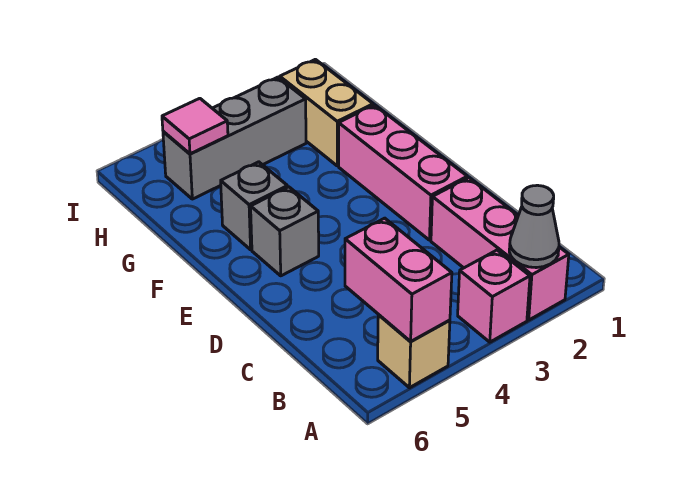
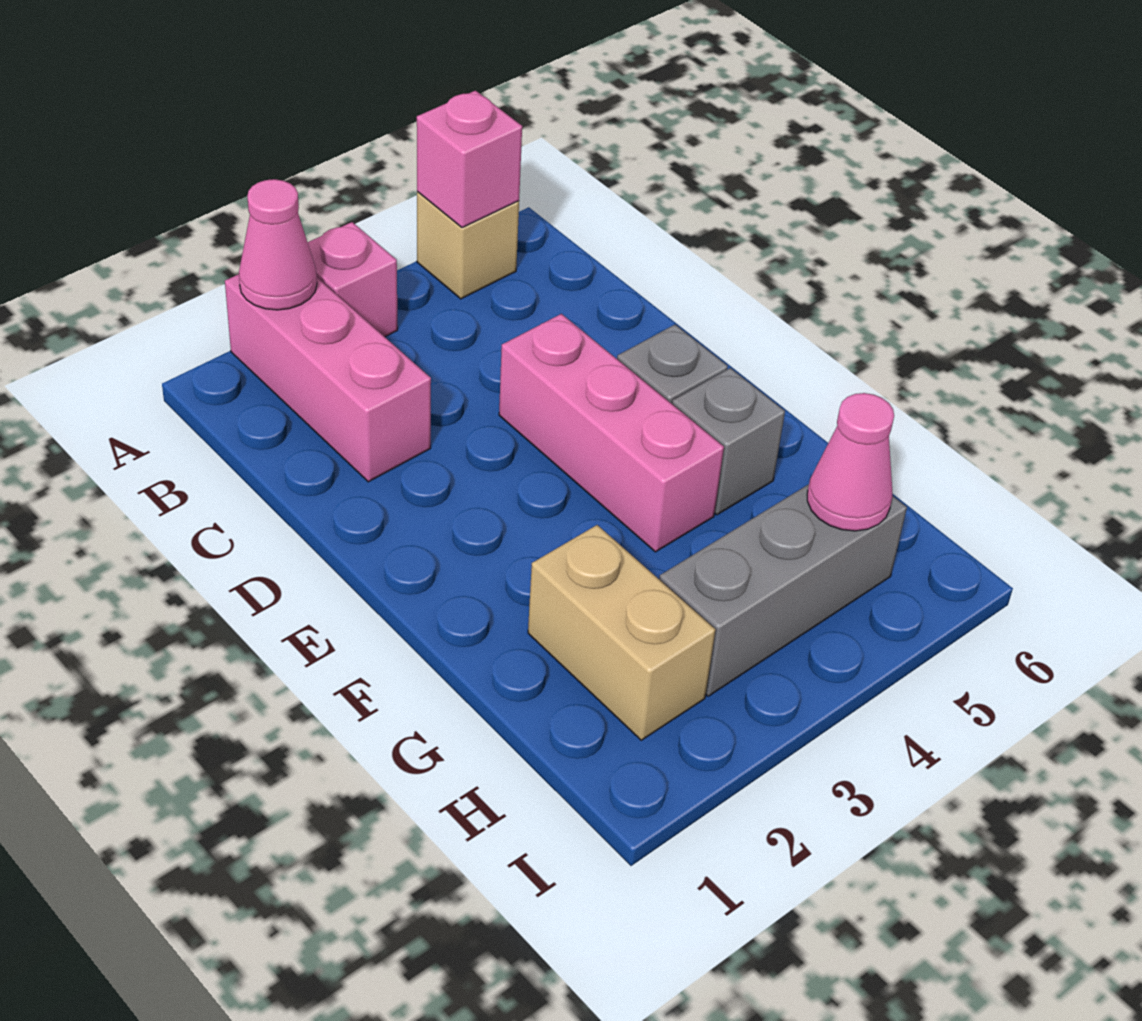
grey 1x1 cone [509,185,559,268] -> pink 1x1 cone [239,179,317,310]
pink 1x2 brick [345,218,452,342] -> pink 1x1 brick [417,91,522,228]
pink 1x3 brick [339,105,467,240] -> pink 1x3 brick moved to [499,314,724,552]
pink 1x1 tile [162,98,228,154] -> pink 1x1 cone [807,393,894,531]

